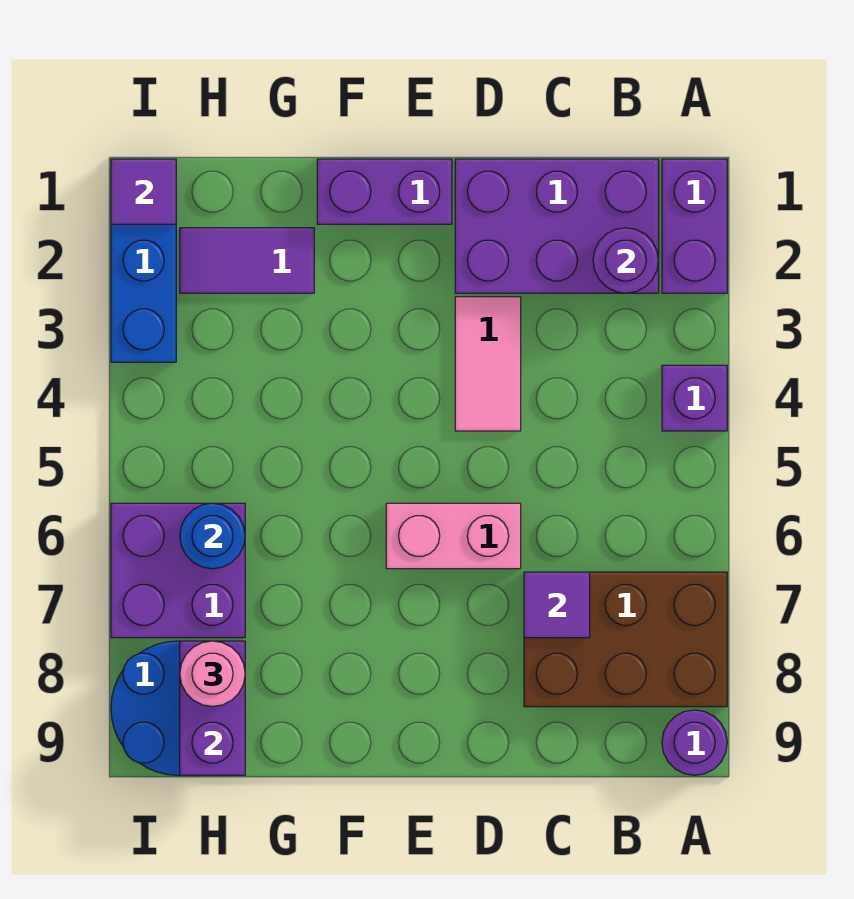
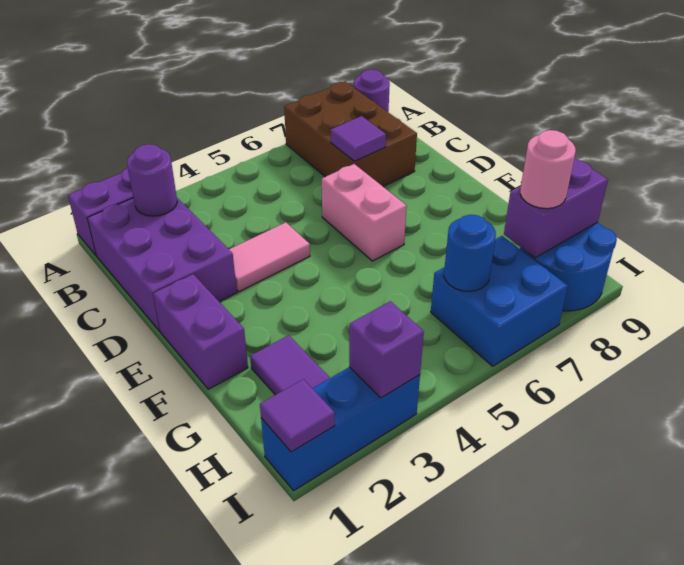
purple 1x1 brick [662,365,727,431] -> purple 1x1 brick moved to [349,301,424,398]
purple 2x2 brick [111,503,245,638] -> blue 2x2 brick [431,236,568,366]

